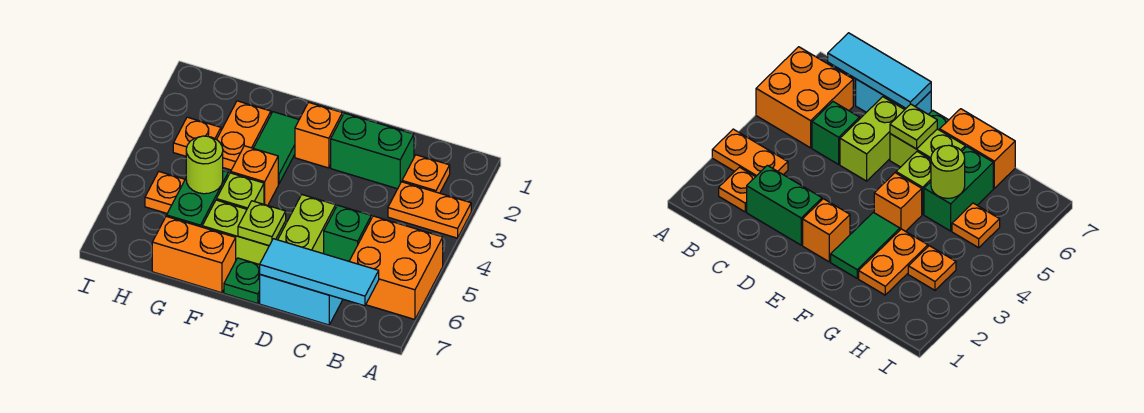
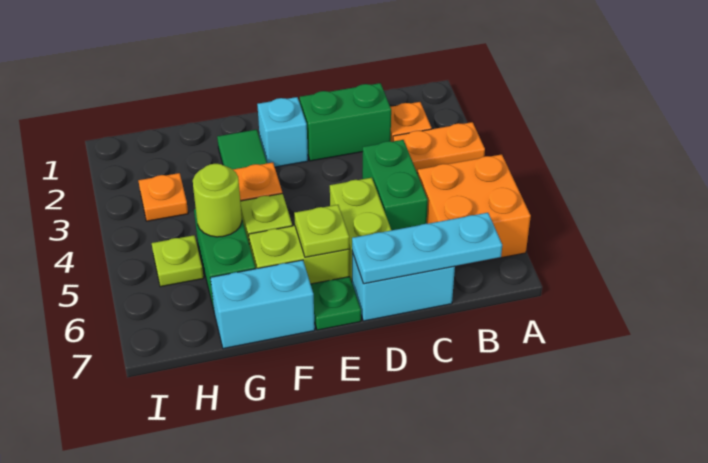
cyan 1x3 tile [260,239,379,306] -> cyan 1x3 plate [352,213,502,284]
green 1x1 brick [324,205,371,261] -> green 1x2 brick [362,140,428,230]
orange 1x1 brick [295,102,342,168] -> cyan 1x1 brick [257,97,308,167]
orange 1x2 brick [152,216,236,293] -> cyan 1x2 brick [210,260,315,349]
orange 1x2 plate [217,101,271,170] -> none
orange 1x1 plate [145,172,185,213] -> lime 1x1 plate [152,235,204,287]

